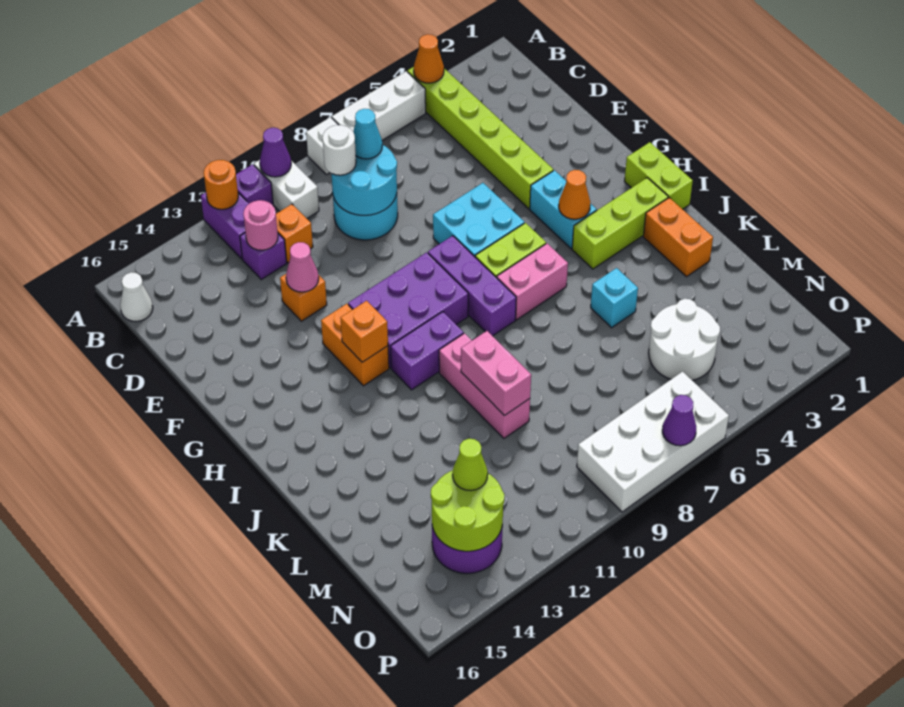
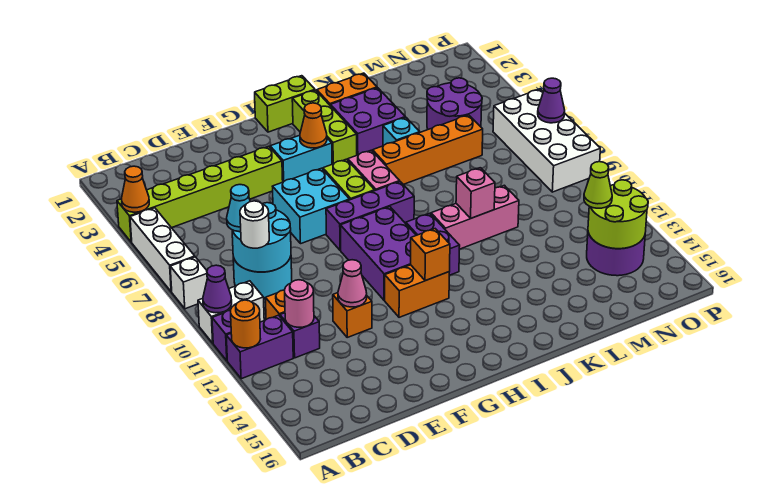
white 1x1 cone [120,272,153,321] -> none
none -> purple 2x2 brick [331,88,405,155]
none -> orange 1x4 brick [373,115,483,184]
pink 1x2 brick [461,331,531,416] -> pink 1x1 brick [456,168,495,218]
white 2x2 round brick [649,299,720,380] -> purple 2x2 round brick [427,78,482,129]

